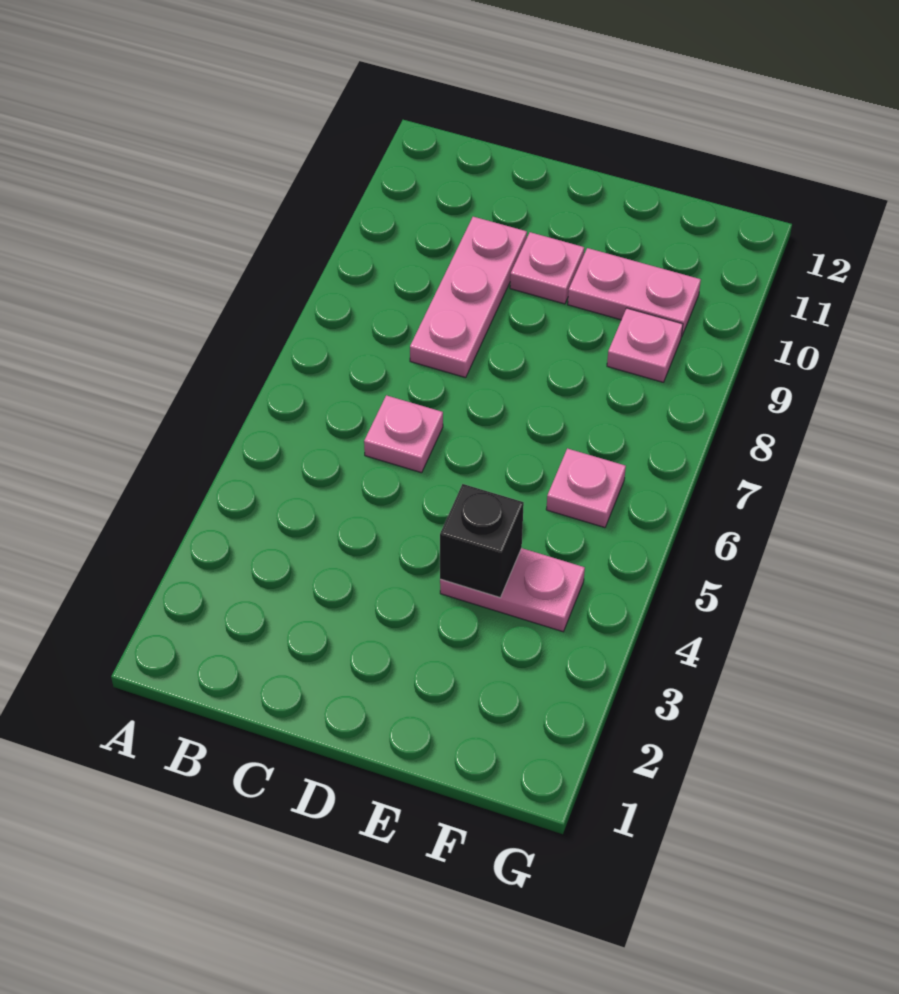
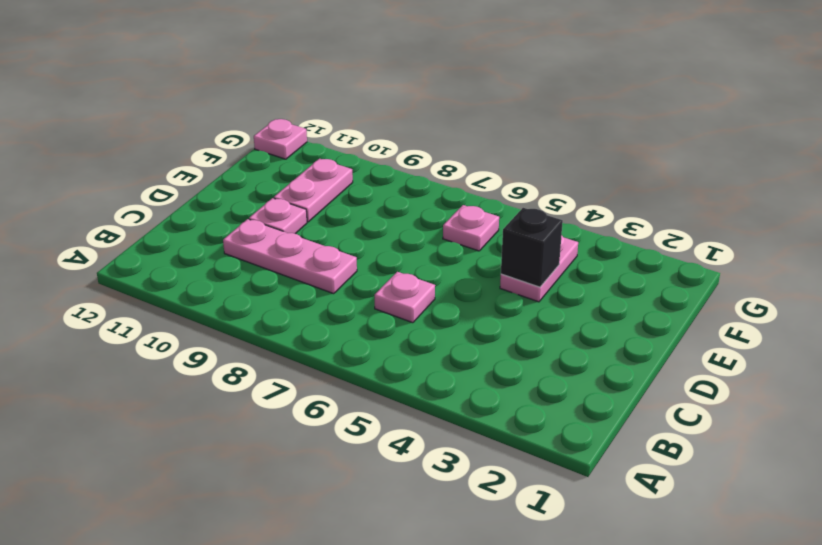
pink 1x1 plate [607,308,683,382] -> pink 1x1 plate moved to [254,119,307,159]

